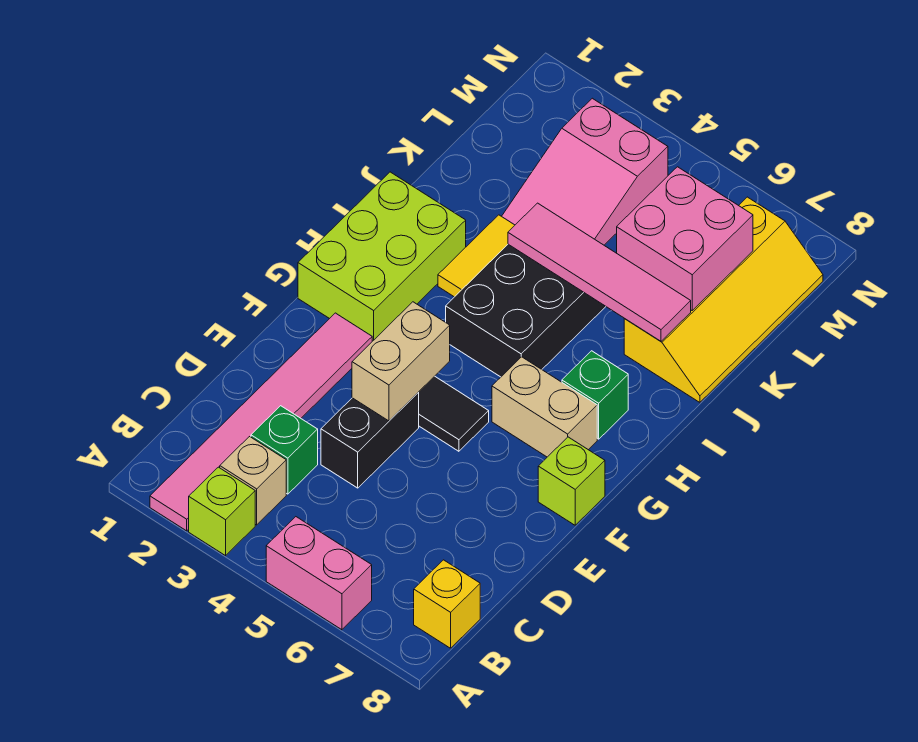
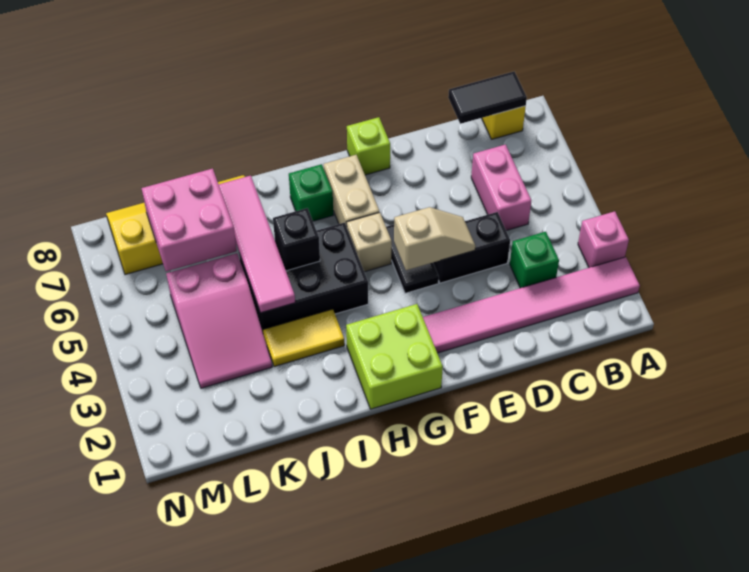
lime 1x1 brick [189,467,255,556] -> pink 1x1 brick [578,211,629,268]
pink 1x2 brick [266,517,372,630] -> pink 1x2 brick moved to [471,145,531,231]
tan 1x1 brick [220,437,286,525] -> tan 1x1 brick moved to [346,212,392,272]
none -> black 1x2 tile [448,72,527,124]
tan 1x2 brick [352,302,450,421] -> tan 1x2 slope [394,207,475,270]
lime 2x3 brick [298,172,466,341] -> lime 2x2 brick [346,304,443,409]
none -> black 1x1 brick [273,208,320,271]
pink 2x3 slope [502,98,668,245] -> pink 2x3 slope turned to [166,253,272,388]

